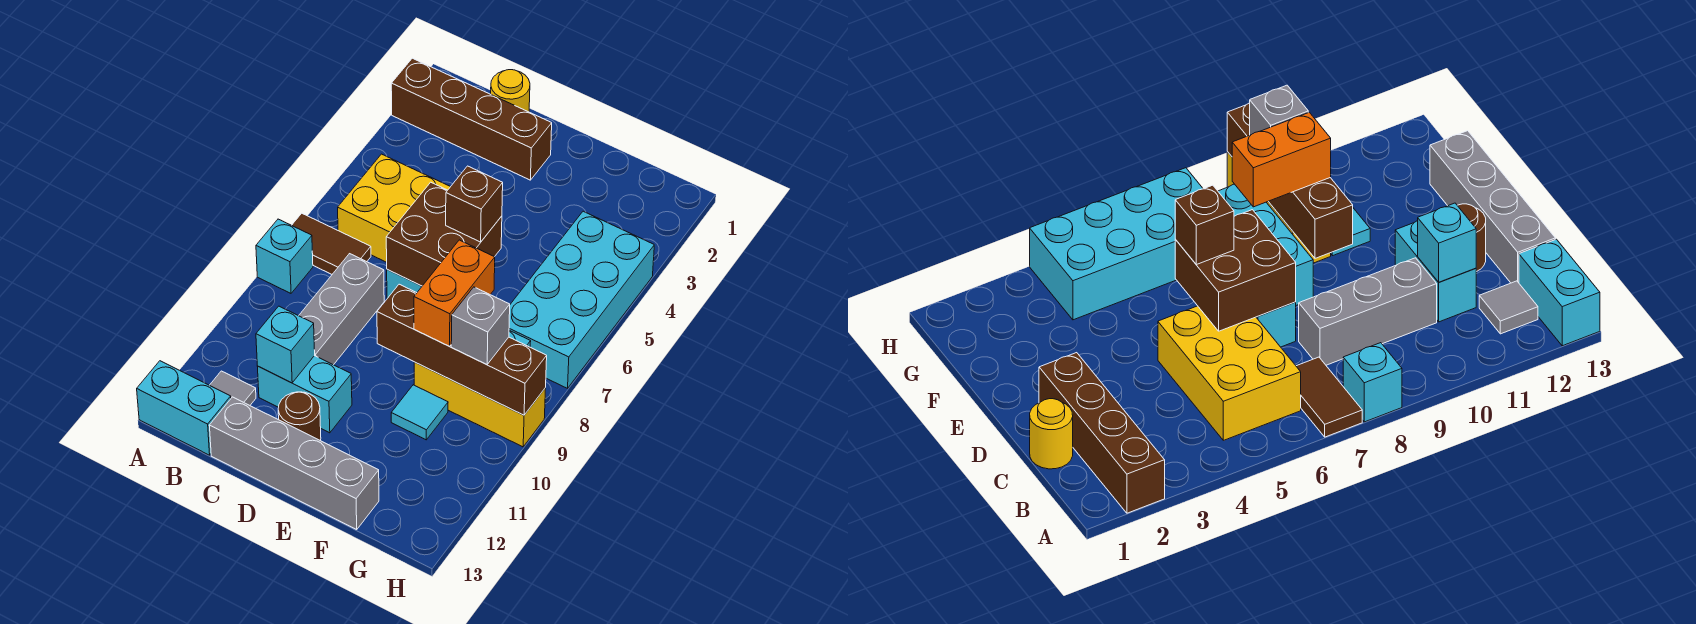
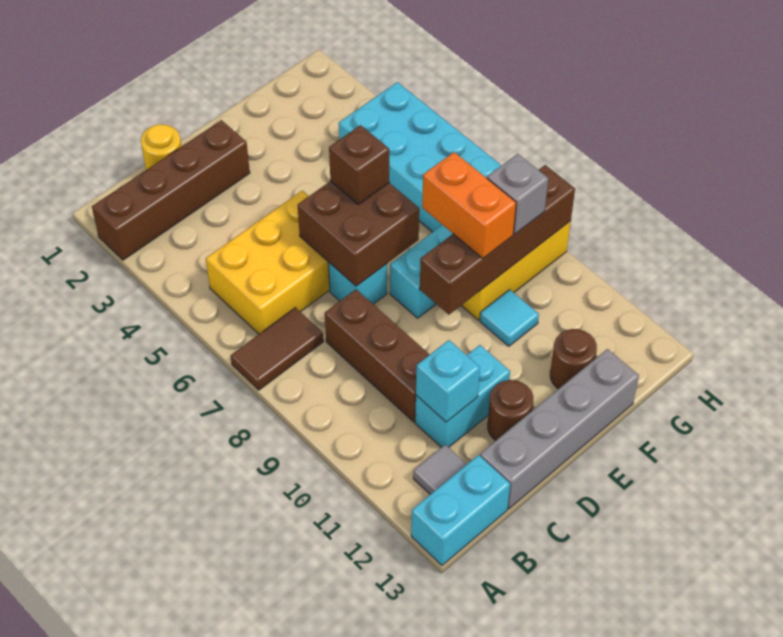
cyan 1x1 brick [256,219,313,293] -> none
grey 1x3 brick [299,254,384,365] -> brown 1x3 brick [325,290,430,422]
none -> brown 1x1 round brick [550,329,597,389]

